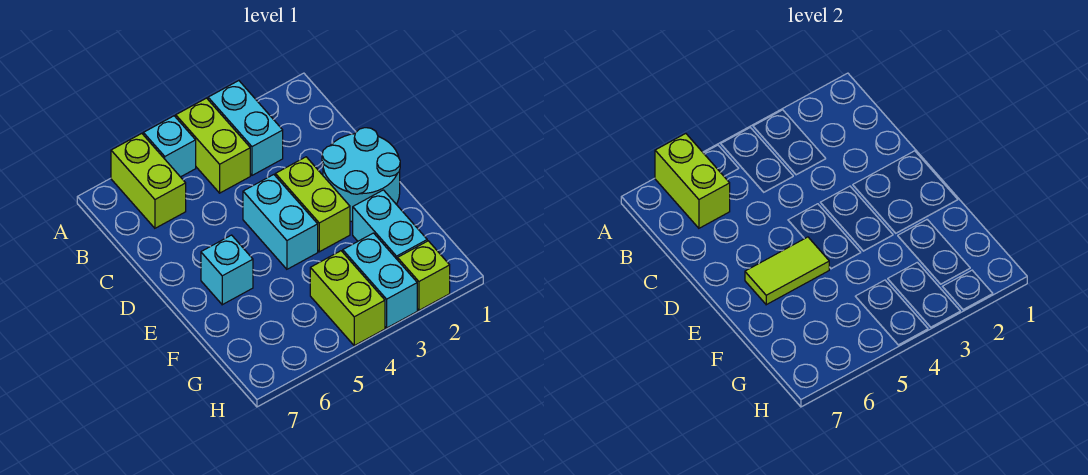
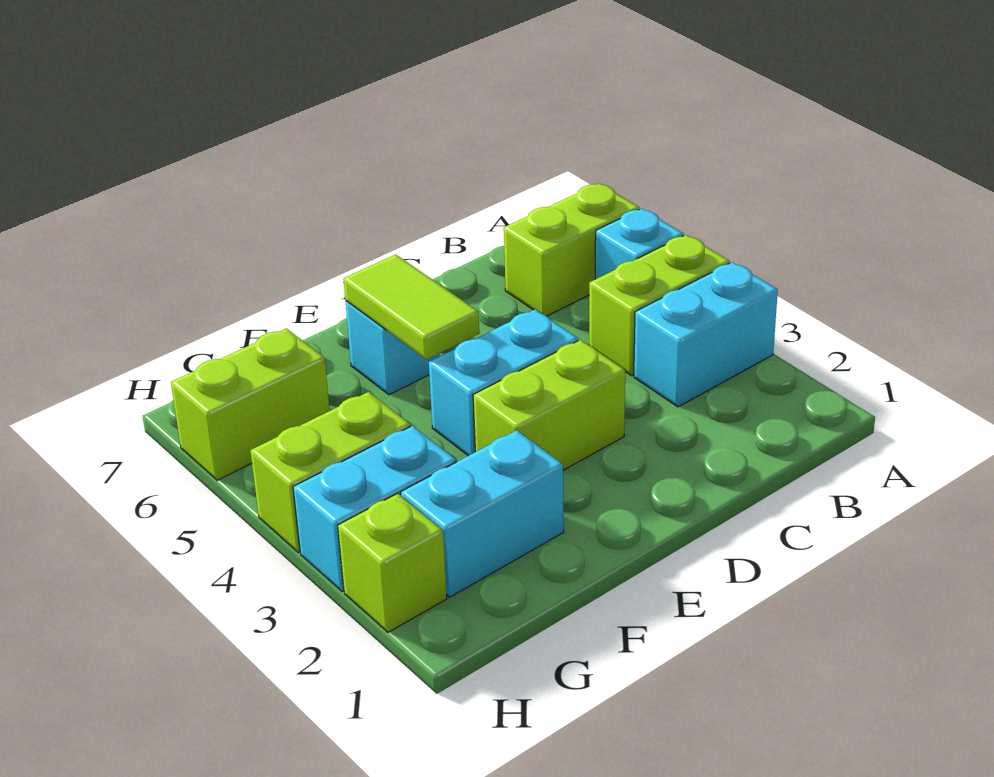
lime 1x2 brick [655,134,730,228] -> lime 1x2 brick moved to [171,328,330,480]
cyan 2x2 round brick [322,128,400,222] -> none

